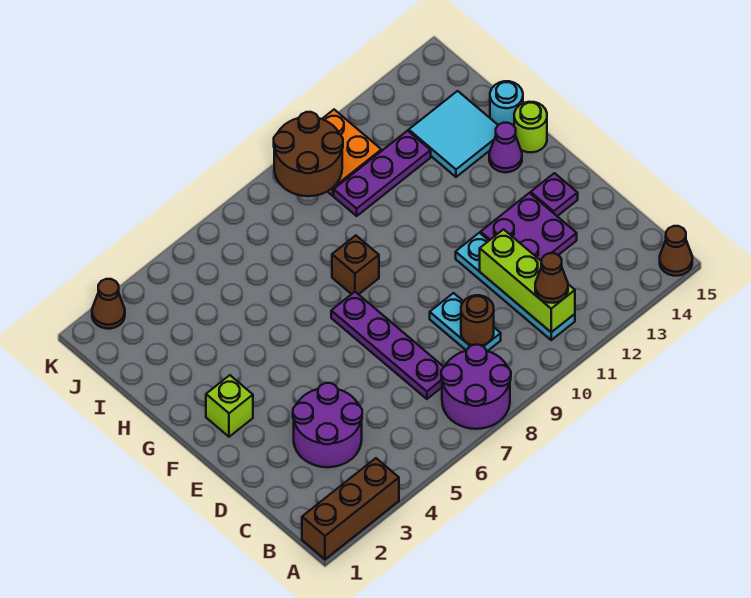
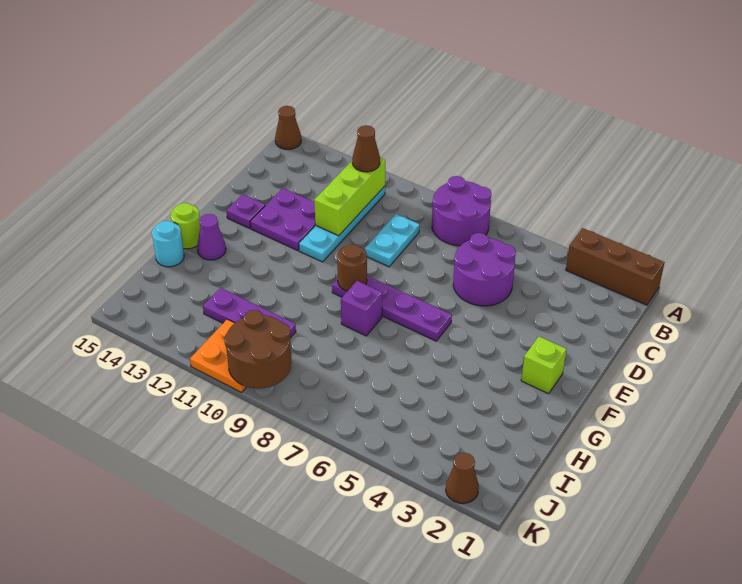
purple 2x2 round brick [293,383,362,467] -> purple 2x2 round brick moved to [453,233,516,306]
purple 1x4 plate [331,292,444,399] -> purple 1x4 plate turned to [332,276,452,341]
brown 1x1 round brick [461,295,494,346] -> brown 1x1 round brick moved to [337,244,367,291]
brown 1x1 brick [332,235,379,294] -> purple 1x1 brick [341,281,382,336]
cyan 2x2 tile [409,91,498,177] -> none

